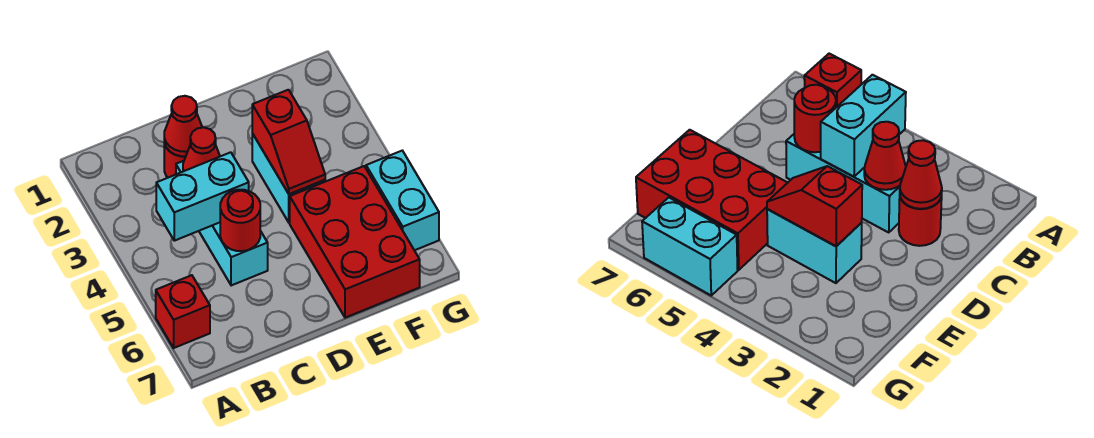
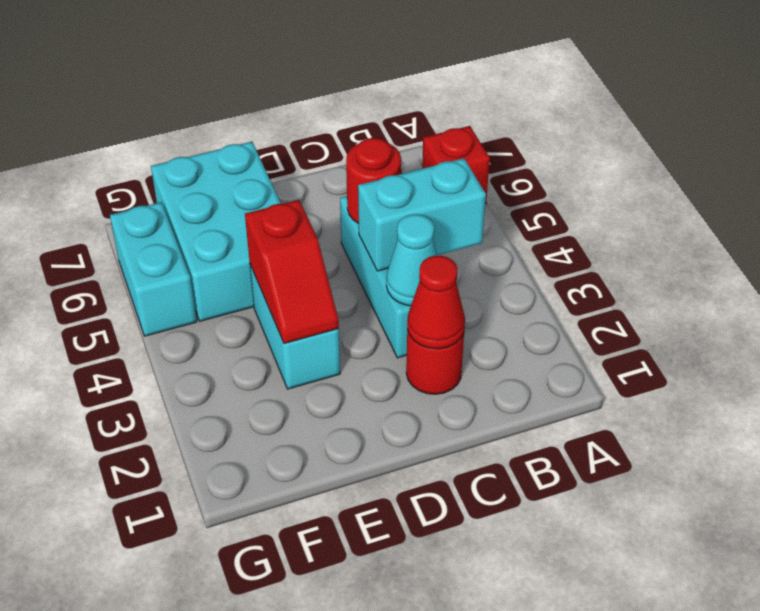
red 1x1 cone [183,127,220,171] -> cyan 1x1 cone [386,214,437,306]
red 1x2 slope [252,90,325,194] -> red 1x2 slope turned to [245,200,339,344]
red 2x3 brick [290,166,420,318] -> cyan 2x3 brick [151,142,281,321]

